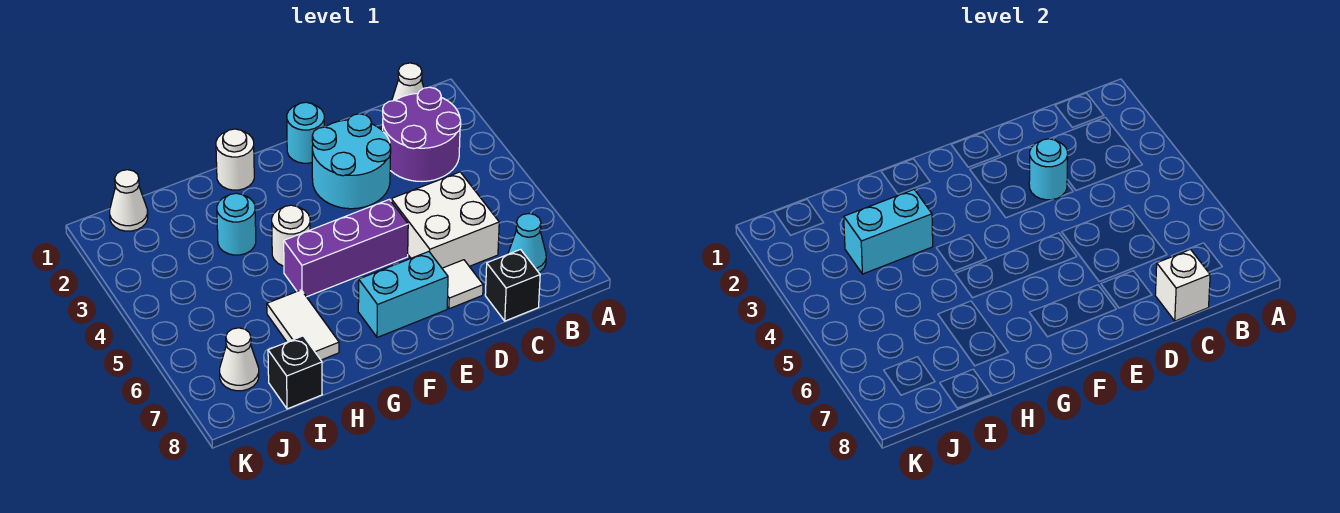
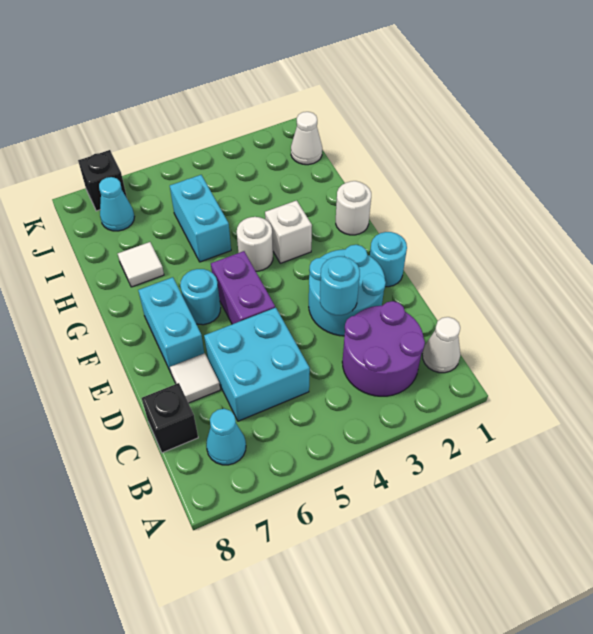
white 2x2 brick [391,172,499,268] -> cyan 2x2 brick [204,308,310,421]
white 1x1 brick [1155,250,1210,321] -> white 1x1 brick moved to [265,200,312,263]
purple 1x3 brick [284,199,408,297] -> purple 1x2 brick [211,251,275,324]
cyan 1x1 round brick [217,193,256,255] -> cyan 1x1 round brick moved to [180,269,220,325]
cyan 1x2 brick [844,190,933,274] -> cyan 1x2 brick moved to [170,175,231,262]
white 1x2 tile [267,290,339,360] -> white 1x1 tile [118,242,164,287]
black 1x1 brick [268,336,322,409] -> black 1x1 brick moved to [78,150,127,211]
white 1x1 cone [220,328,259,391] -> cyan 1x1 cone [99,177,135,231]

